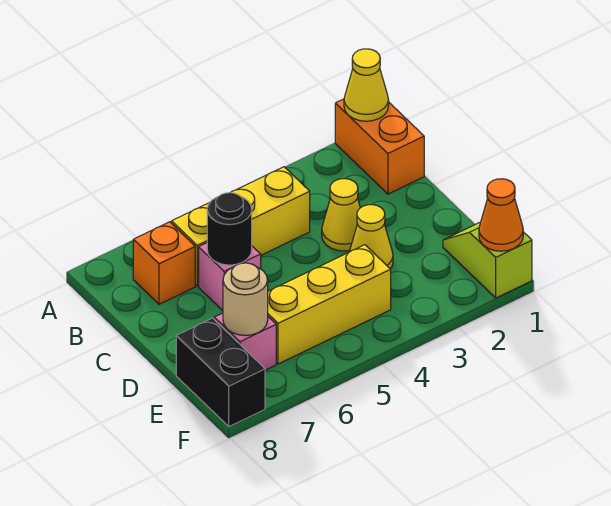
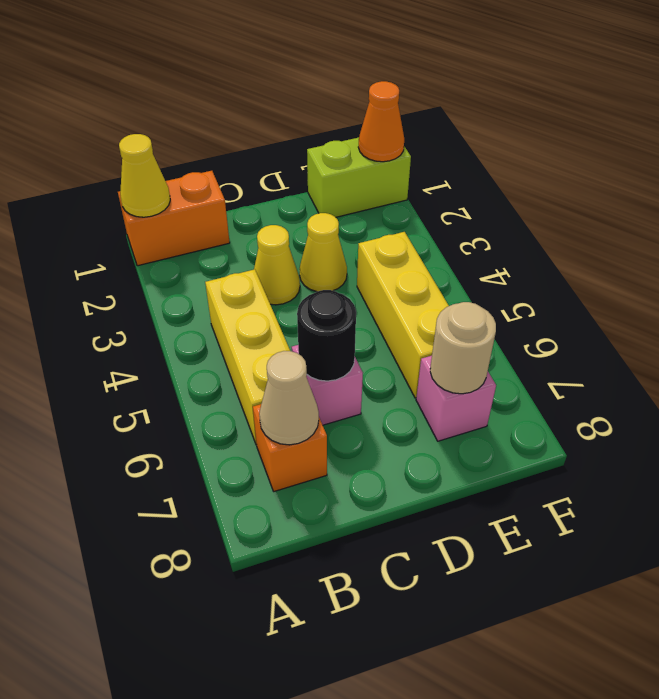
none -> tan 1x1 cone [259,351,319,445]
lime 1x2 slope [443,223,532,298] -> lime 1x2 brick [307,137,411,217]
black 1x2 brick [176,318,265,427] -> none

